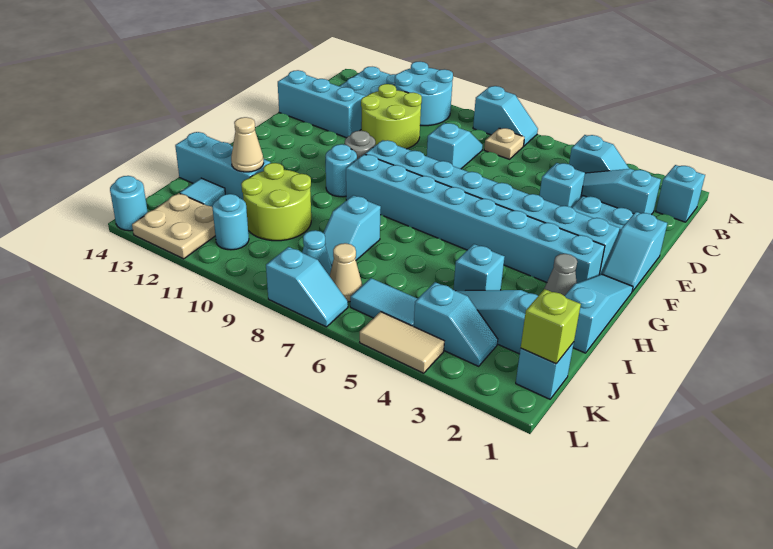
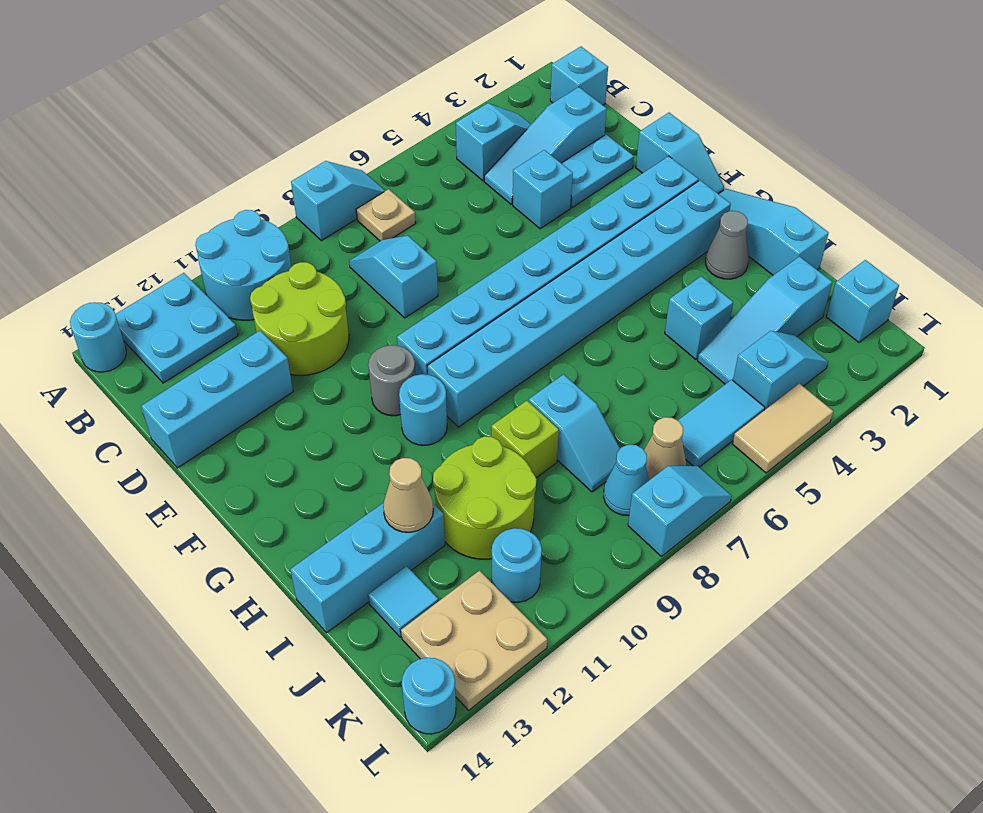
none -> cyan 1x1 round brick [70,302,126,372]
lime 1x1 brick [521,289,581,364] -> lime 1x1 brick moved to [491,401,559,478]

